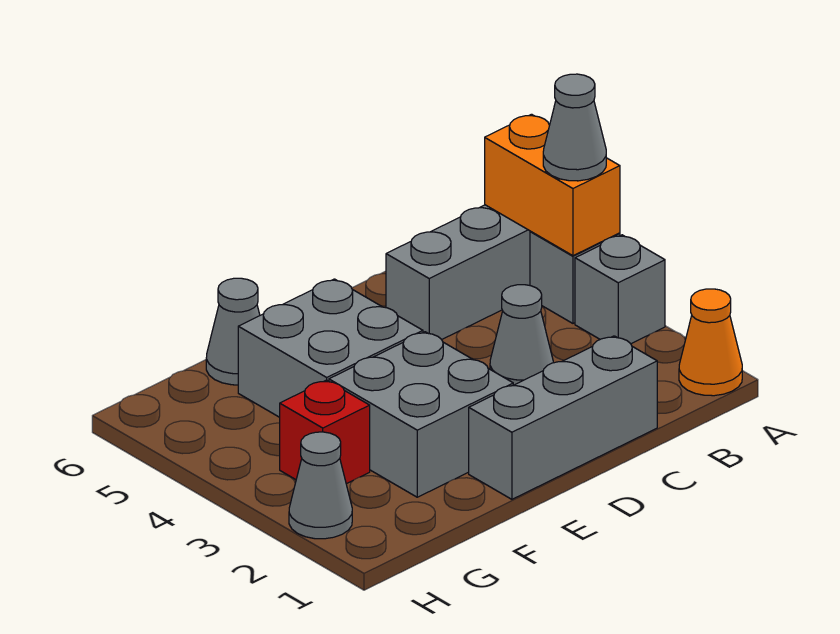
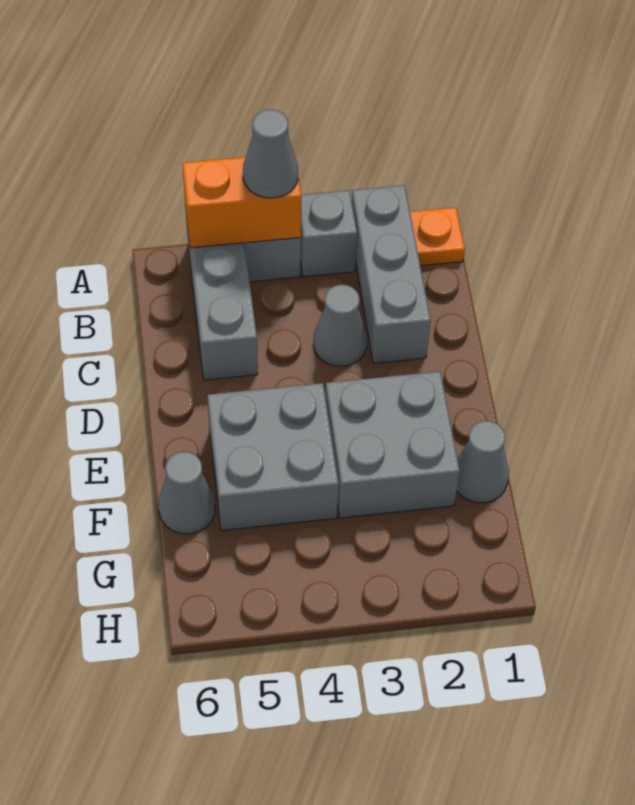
orange 1x1 cone [679,289,742,396] -> orange 1x1 plate [410,207,465,266]
grey 1x3 brick [469,336,657,499] -> grey 1x3 brick moved to [352,185,431,363]
red 1x1 brick [280,380,370,484] -> none
grey 1x1 cone [289,432,352,539] -> grey 1x1 cone moved to [457,421,509,503]

